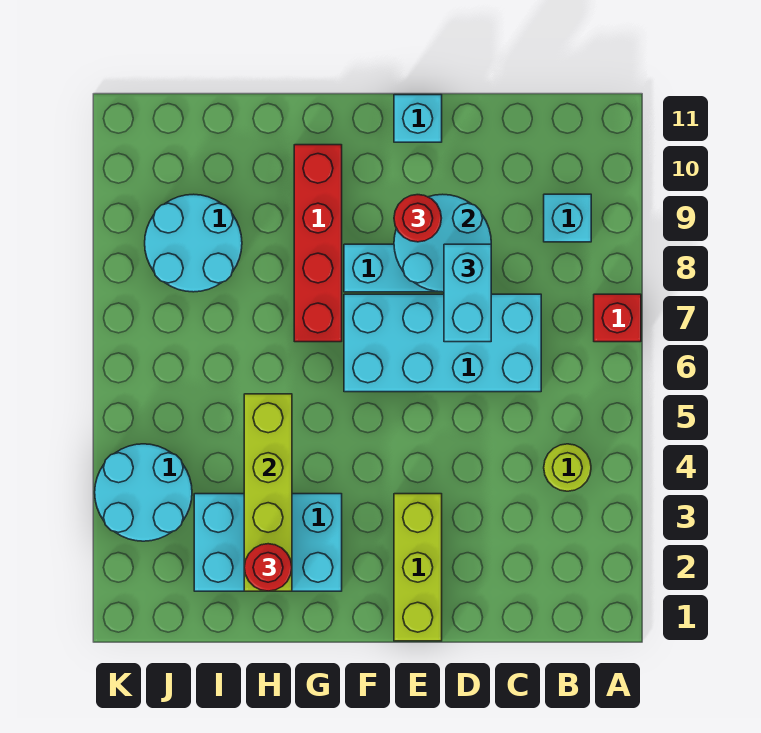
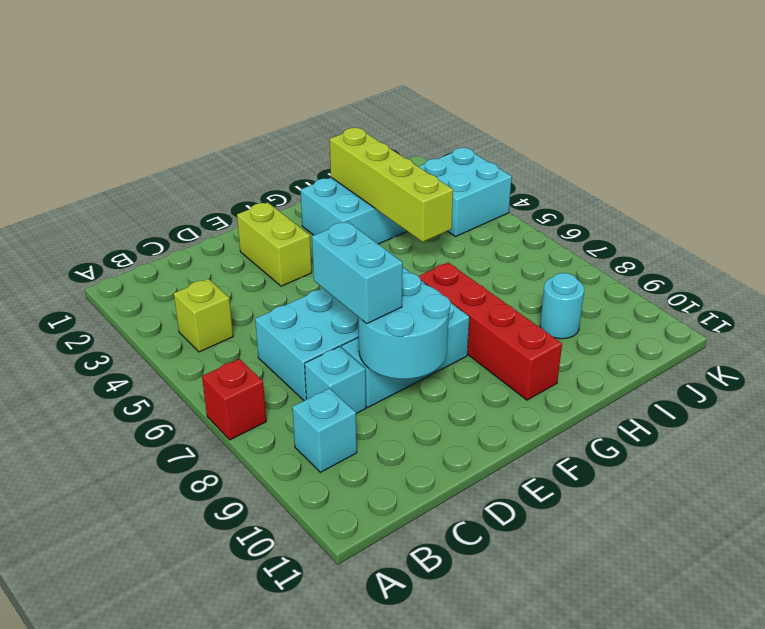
lime 1x1 round brick [544,444,591,491] -> lime 1x1 brick [174,279,233,352]
lime 1x3 brick [394,494,442,641] -> lime 1x2 brick [237,202,312,286]
red 1x1 round brick [394,195,441,242] -> none
cyan 1x1 brick [394,95,442,142] -> cyan 1x1 brick moved to [305,346,366,414]
red 1x1 round brick [244,544,292,591] -> none
cyan 2x2 round brick [145,194,242,292] -> cyan 1x1 round brick [540,273,584,339]
cyan 2x2 round brick [95,444,192,541] -> cyan 2x2 brick [418,148,512,237]

